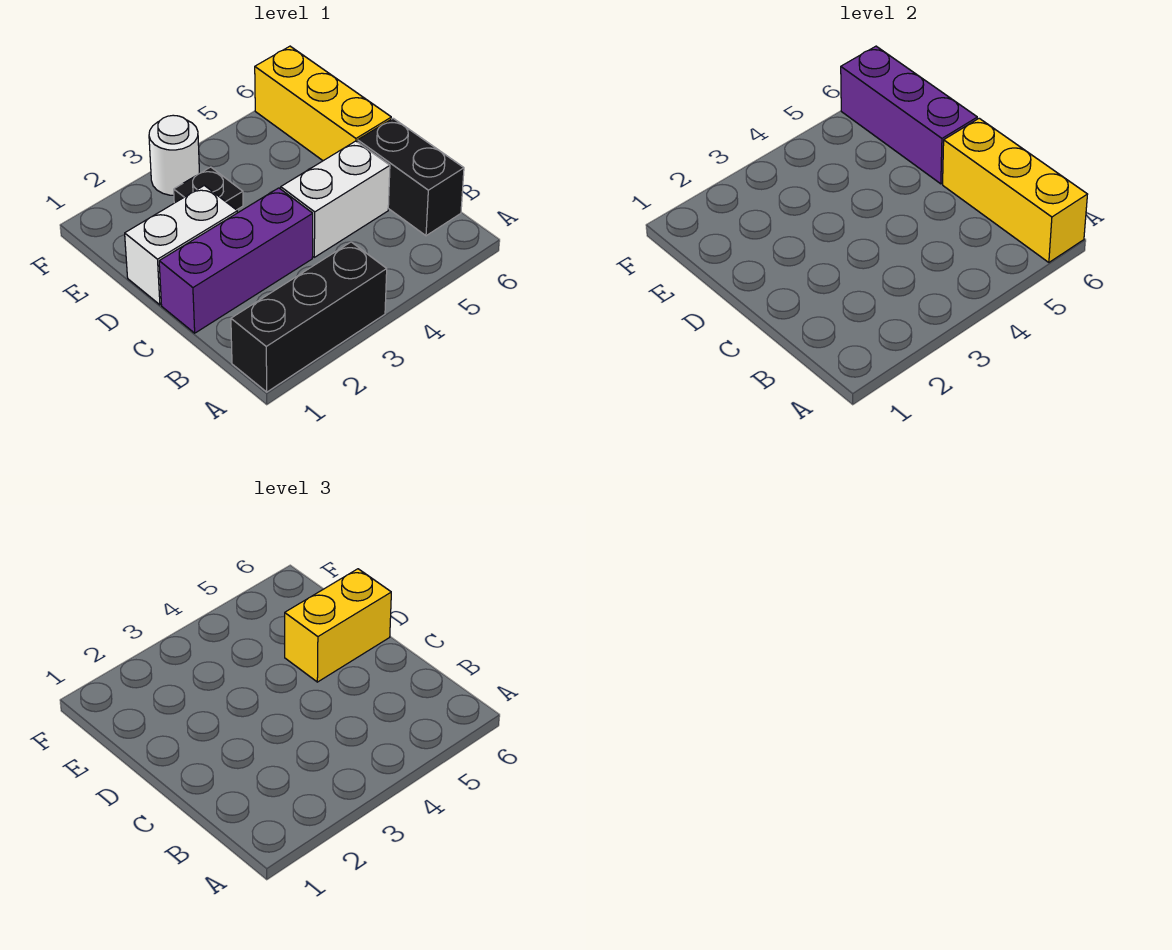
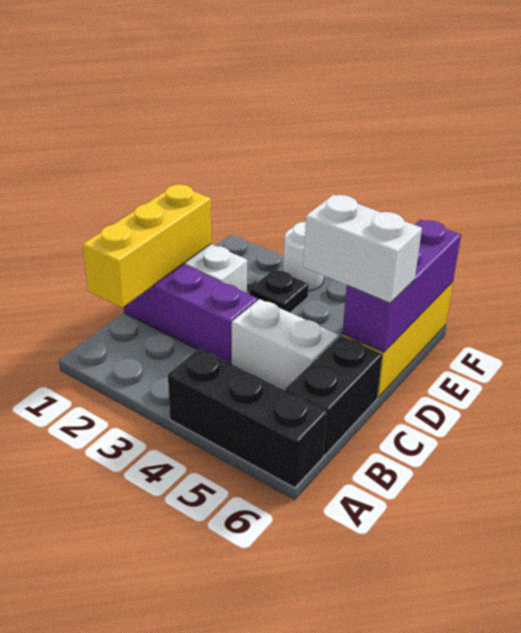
black 1x3 brick [231,242,387,392] -> black 1x3 brick moved to [168,349,327,488]
yellow 1x3 brick [943,118,1088,262] -> yellow 1x3 brick moved to [83,184,211,308]
yellow 1x2 brick [285,569,391,682] -> white 1x2 brick [303,195,422,303]

